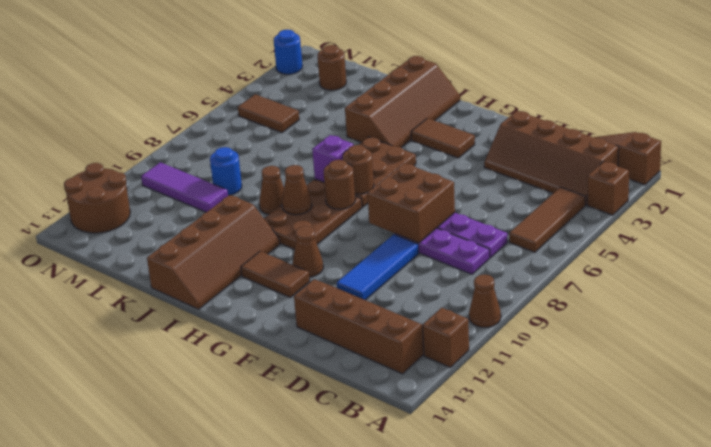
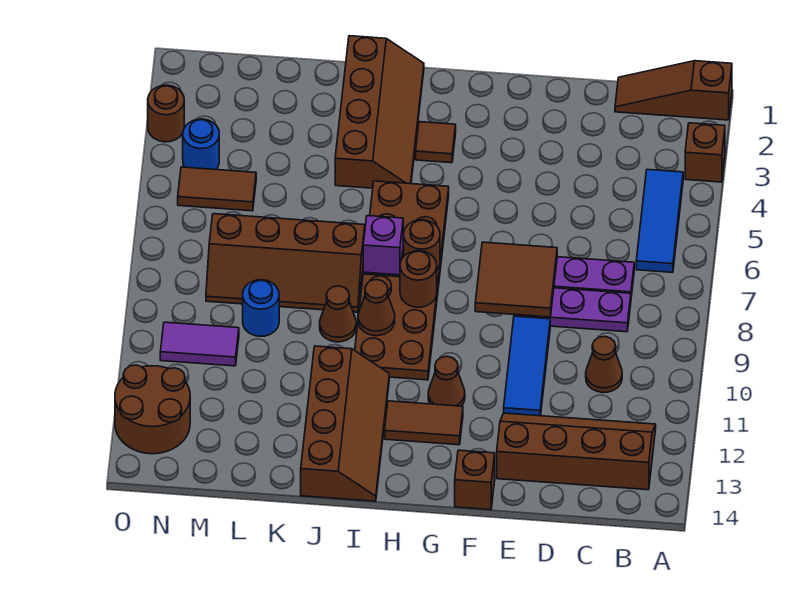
brown 1x1 cone [469,275,501,327] -> brown 1x1 cone moved to [586,336,622,393]
brown 1x1 brick [423,308,469,367] -> brown 1x1 brick moved to [455,450,495,510]
brown 2x4 slope [484,111,619,205] -> brown 2x4 slope moved to [206,214,365,312]
brown 1x3 tile [509,187,585,252] -> blue 1x3 tile [636,169,683,272]
brown 2x2 brick [367,163,455,243] -> brown 2x2 tile [475,242,557,317]
brown 1x2 tile [411,118,475,158] -> brown 1x1 tile [416,122,456,163]
purple 1x3 tile [141,162,228,212] -> purple 1x2 tile [160,322,239,366]
brown 1x1 round brick [317,45,346,90] -> brown 1x1 round brick moved to [148,85,184,142]
blue 1x1 round brick [274,30,302,74] -> blue 1x1 round brick moved to [183,119,219,170]

